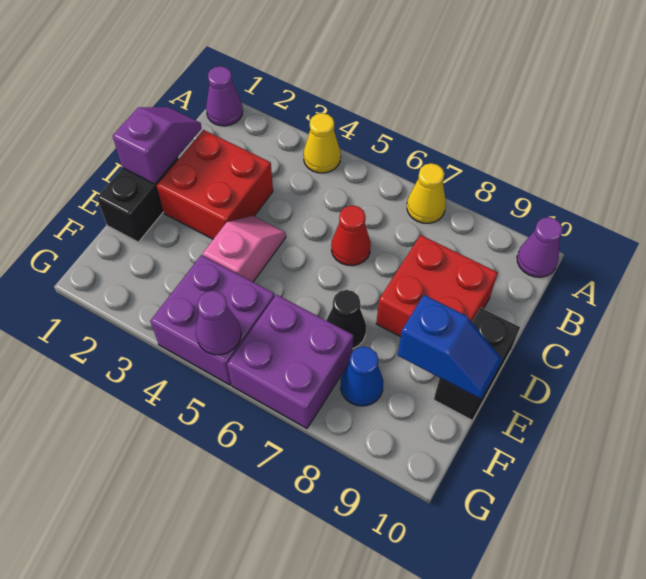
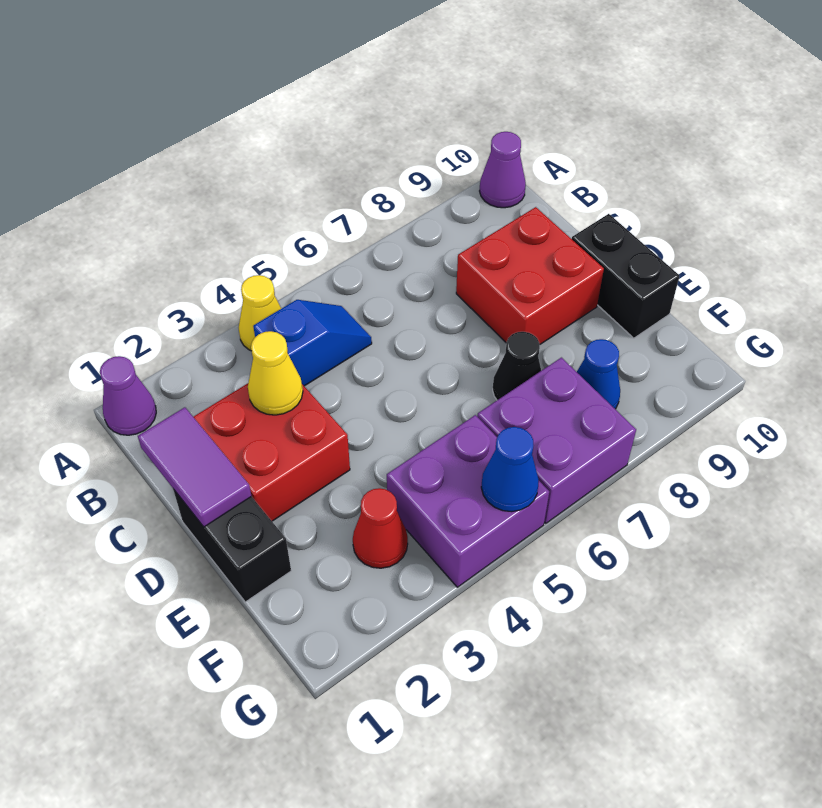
yellow 1x1 cone [407,163,446,223] -> yellow 1x1 cone moved to [248,331,303,415]
purple 1x2 slope [113,107,202,184] -> purple 1x2 tile [138,407,251,527]
red 1x1 cone [331,205,371,266] -> red 1x1 cone moved to [353,488,408,568]
pink 1x2 slope [203,216,286,282] -> none
blue 1x2 slope [398,295,502,399] -> blue 1x2 slope moved to [253,300,372,386]
purple 1x1 cone [196,291,241,355] -> blue 1x1 cone [481,427,539,512]

